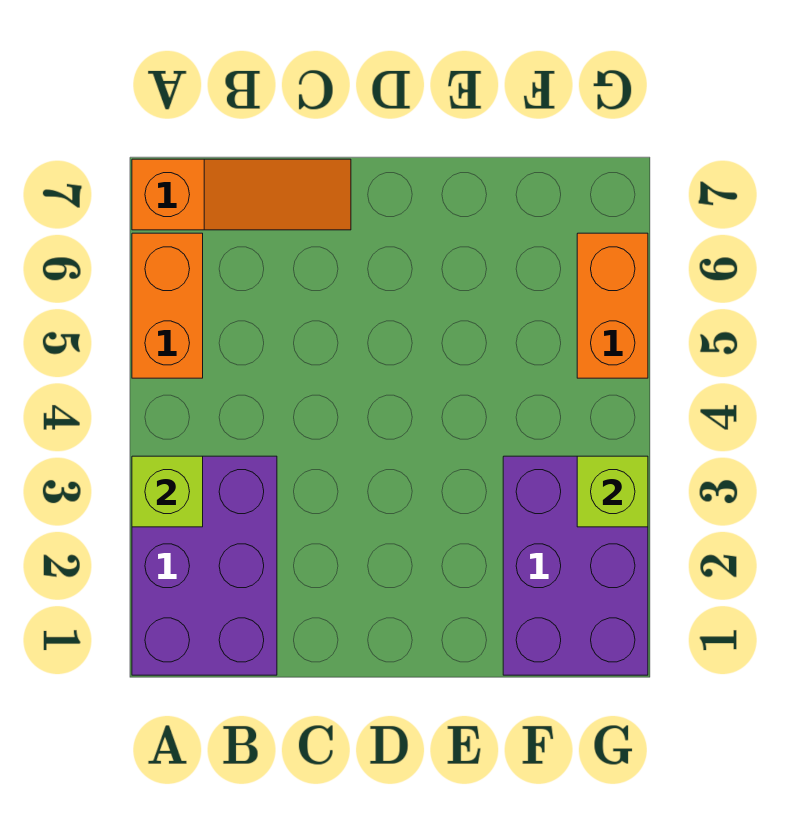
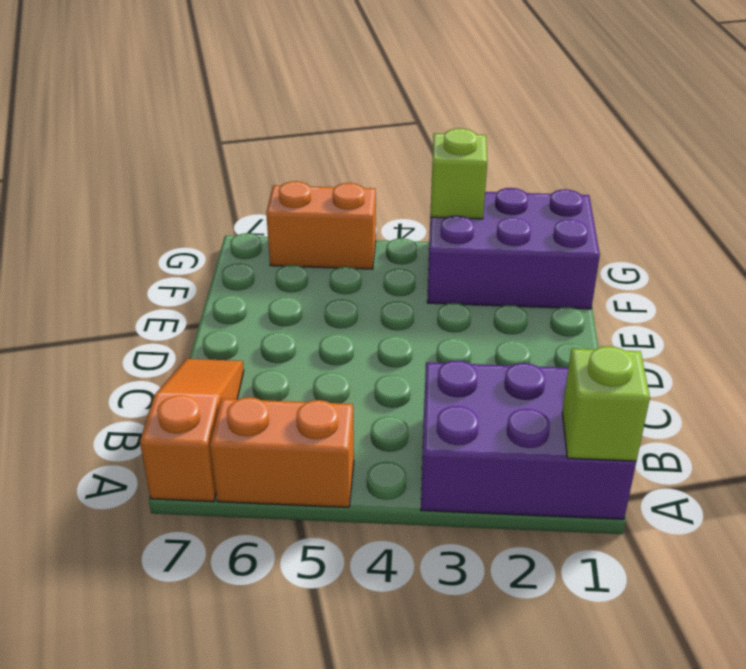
lime 1x1 brick [132,456,203,527] -> lime 1x1 brick moved to [562,346,650,461]

